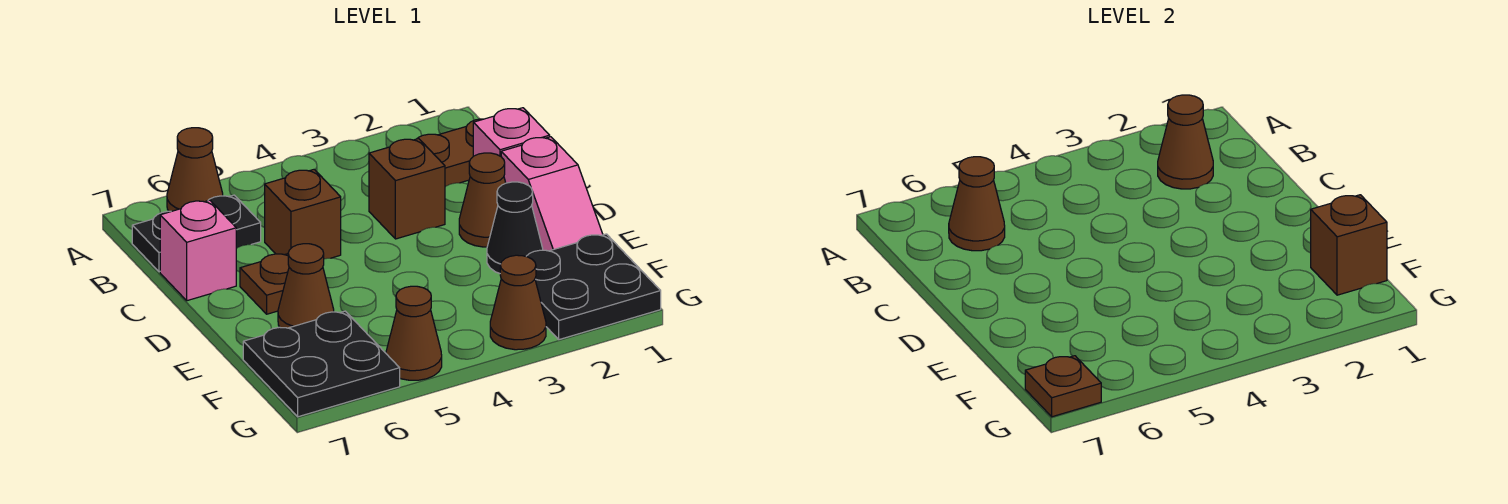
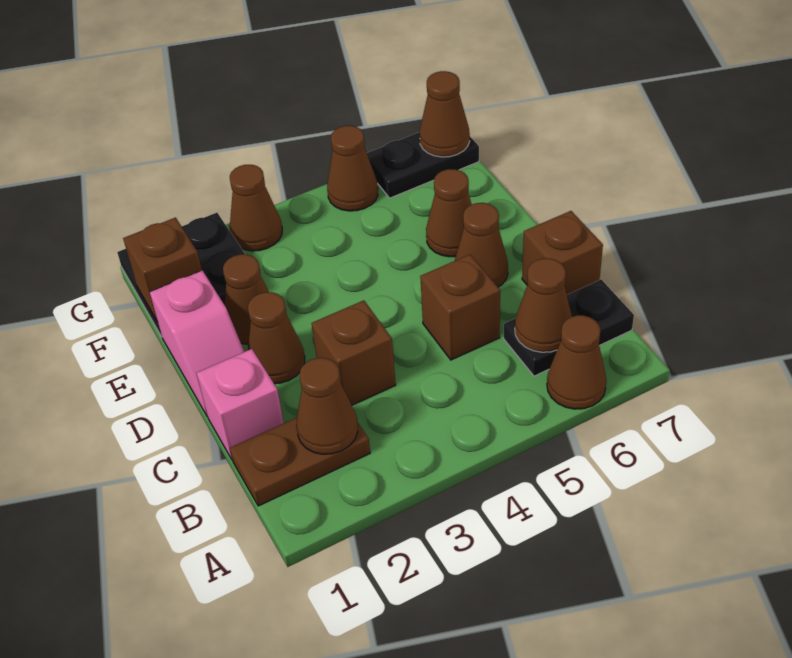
pink 1x1 brick [160,200,236,301] -> brown 1x1 brick [522,211,603,295]
pink 1x2 slope [501,137,603,251] -> pink 1x2 slope turned to [150,270,244,417]
brown 1x1 plate [240,254,289,314] -> brown 1x1 cone [455,203,508,287]
black 1x1 cone [487,182,543,273] -> brown 1x1 cone [223,254,269,344]
black 2x2 plate [243,311,400,417] -> black 1x2 plate [367,132,479,198]
brown 1x1 plate [1025,356,1101,417] -> brown 1x1 cone [420,71,470,157]

